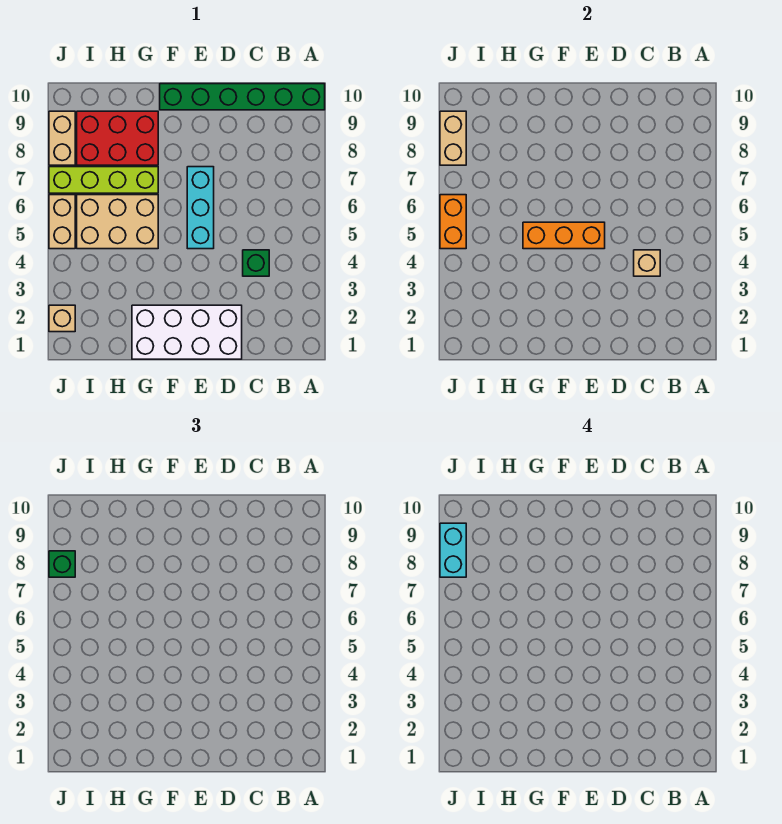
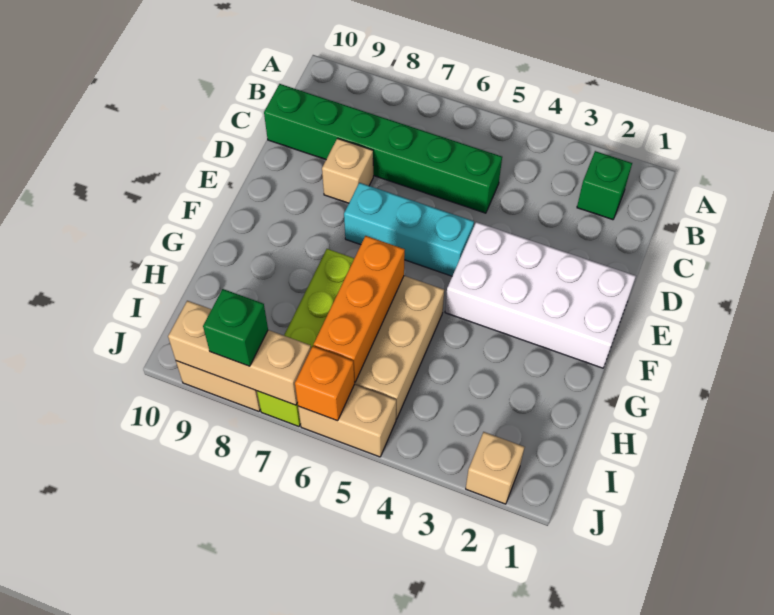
green 1x6 brick [160,84,325,110] -> green 1x6 brick turned to [264,84,502,213]
green 1x1 brick [243,250,269,276] -> green 1x1 brick moved to [577,151,632,220]
tan 1x1 brick [634,250,660,276] -> tan 1x1 brick moved to [322,138,373,203]
white 2x4 brick [132,305,242,359] -> white 2x4 brick turned to [445,222,636,368]
orange 1x3 brick [523,222,605,249] -> orange 1x3 brick moved to [313,236,405,382]
red 2x3 brick [77,111,158,165] -> none
orange 1x2 brick [440,195,466,249] -> orange 1x1 brick [295,346,355,421]
tan 1x2 brick [440,111,466,165] -> tan 1x3 brick [168,301,311,405]
cyan 1x2 brick [440,523,466,577] -> none

